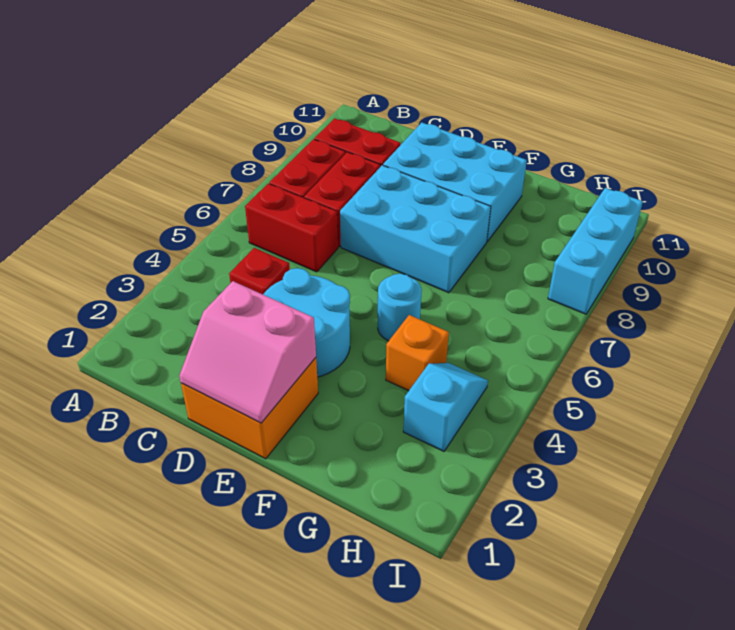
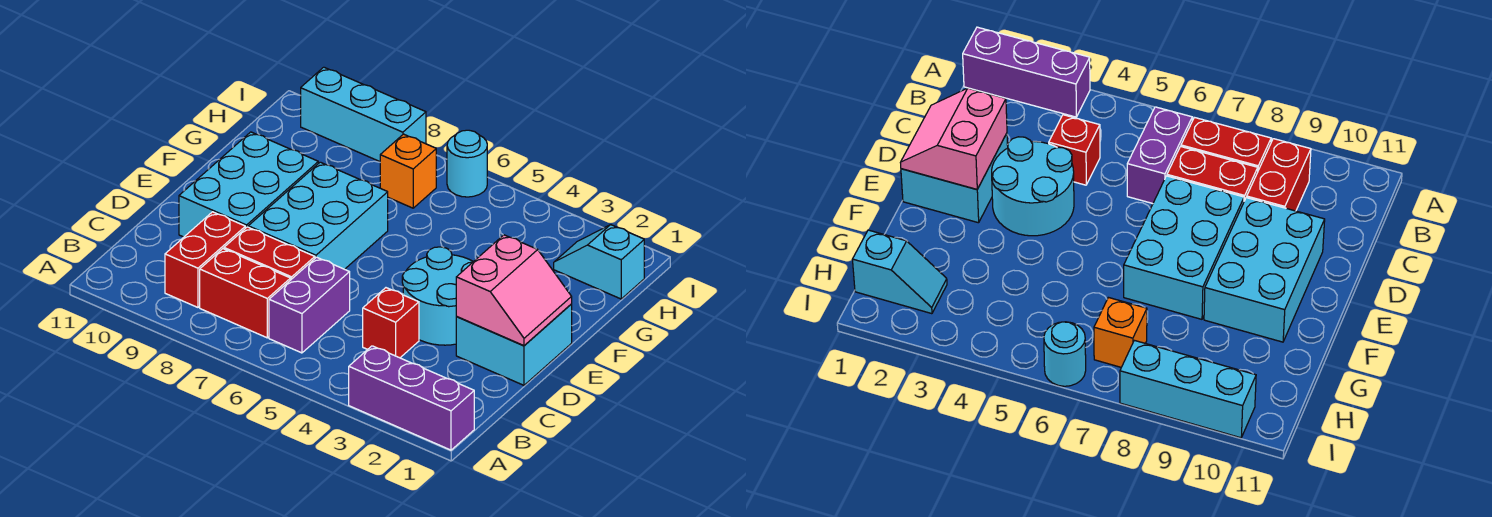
none -> purple 1x3 brick [349,346,474,450]
red 1x2 brick [245,184,338,272] -> purple 1x2 brick [269,257,350,353]
orange 2x2 brick [181,358,318,459] -> cyan 2x2 brick [456,304,572,385]
cyan 1x1 round brick [378,274,422,341] -> cyan 1x1 round brick moved to [447,130,487,197]
orange 1x1 brick [386,315,449,391] -> orange 1x1 brick moved to [380,134,436,208]
cyan 1x2 slope [403,363,488,451] -> cyan 1x2 slope moved to [554,225,644,299]

